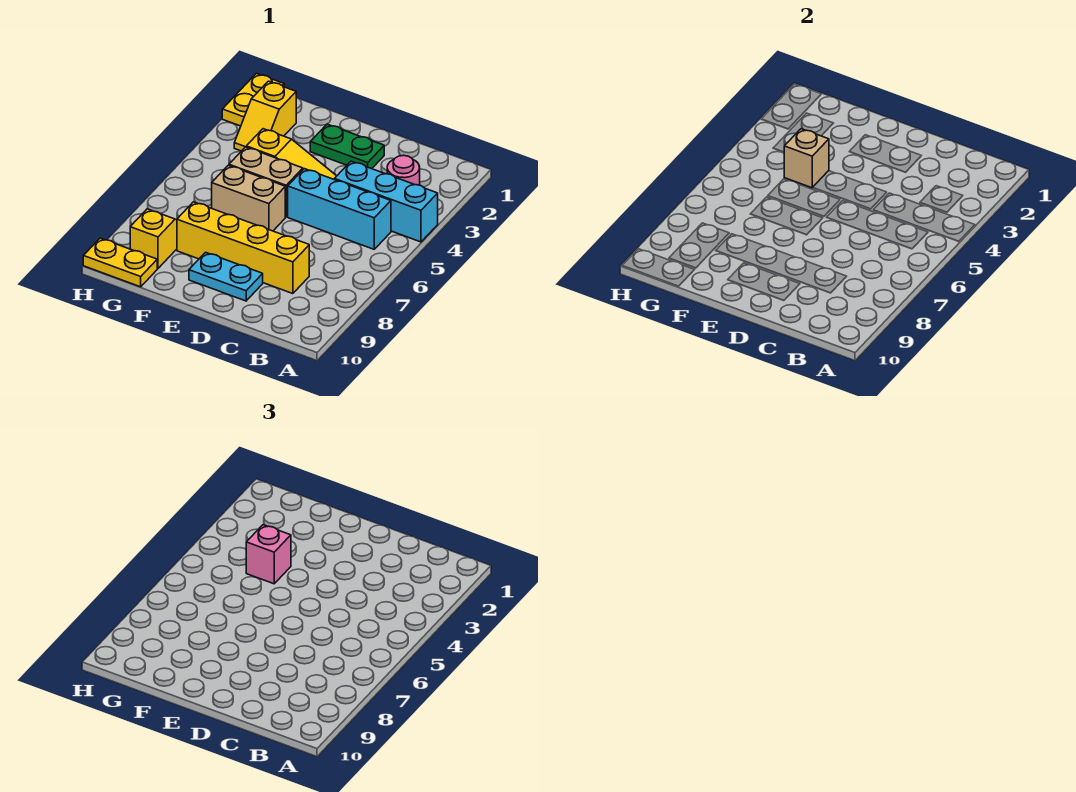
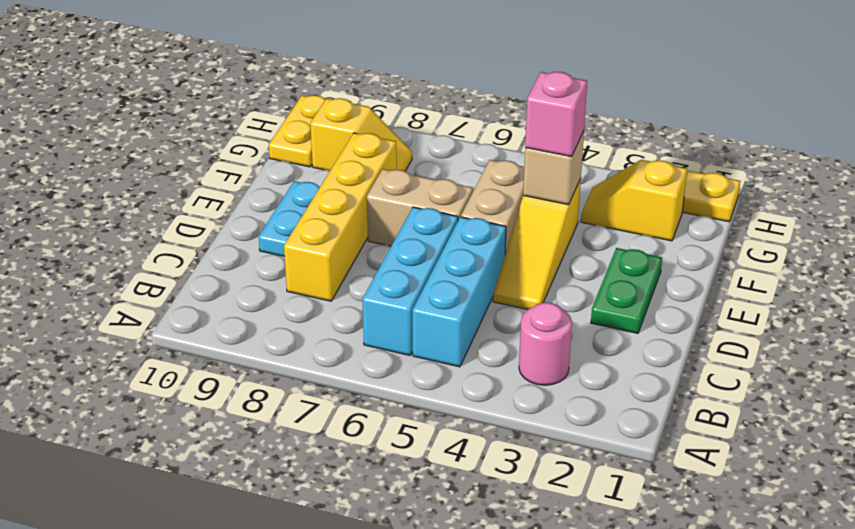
cyan 1x3 brick [334,161,438,242] -> cyan 1x3 brick moved to [363,207,458,355]
tan 1x2 brick [212,165,285,231] -> tan 1x2 brick turned to [367,169,473,246]

